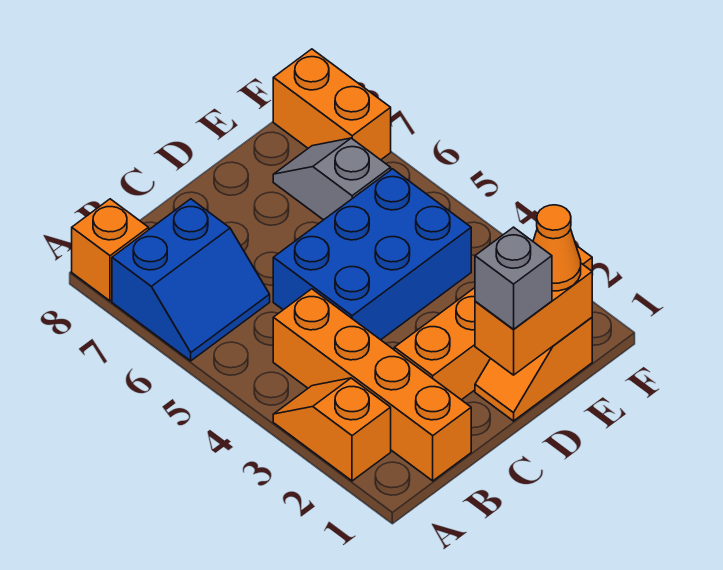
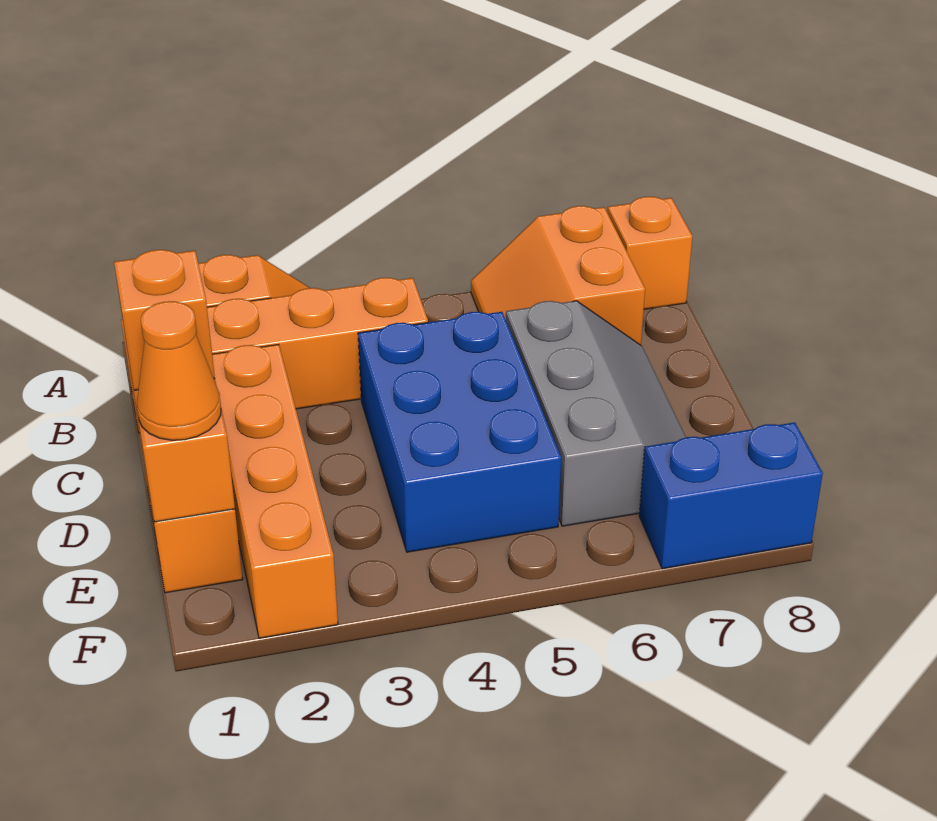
blue 2x2 slope [112,199,270,361] -> orange 2x2 slope [471,206,645,345]
grey 1x1 brick [475,227,552,330] -> orange 1x1 brick [114,250,215,390]
grey 1x2 slope [273,138,391,220] -> grey 2x3 slope [506,301,686,526]
orange 1x2 brick [273,49,391,160] -> blue 1x2 brick [639,422,823,569]

